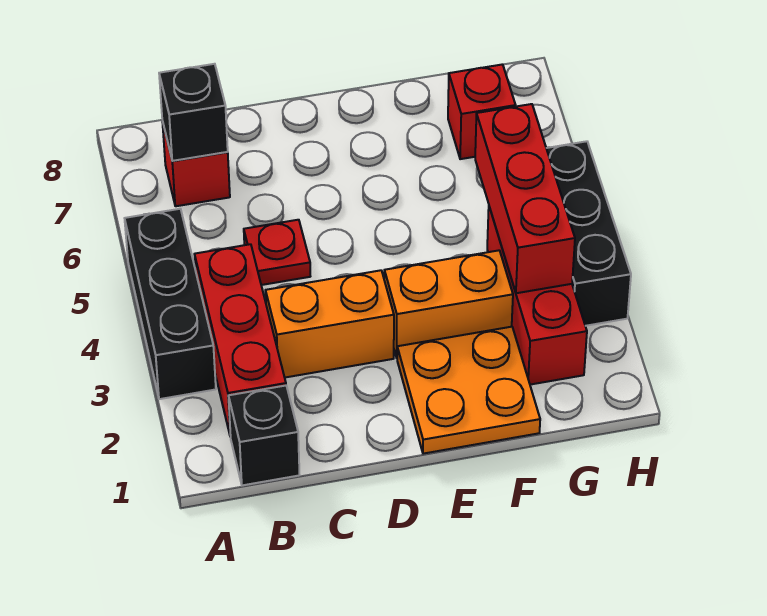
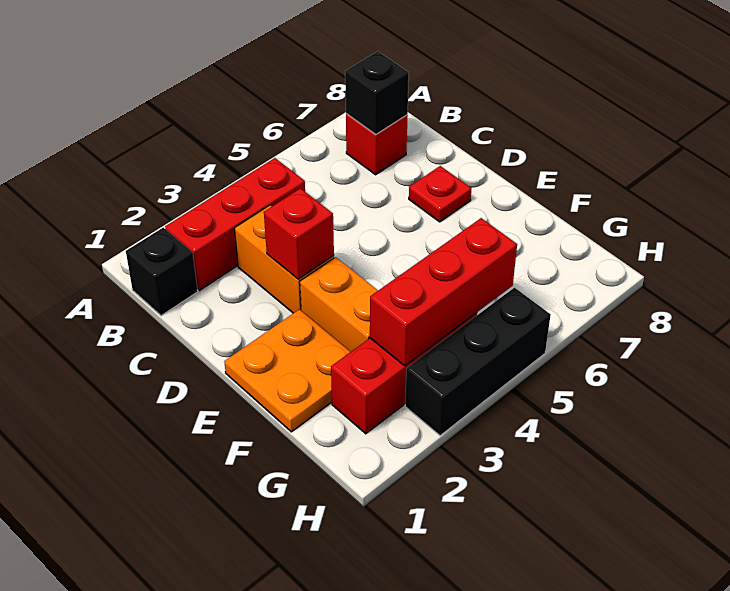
black 1x3 brick [125,209,216,399] -> none
red 1x1 plate [244,220,310,285] -> red 1x1 plate moved to [409,166,472,222]
red 1x1 brick [448,64,516,159] -> red 1x1 brick moved to [264,188,334,279]

